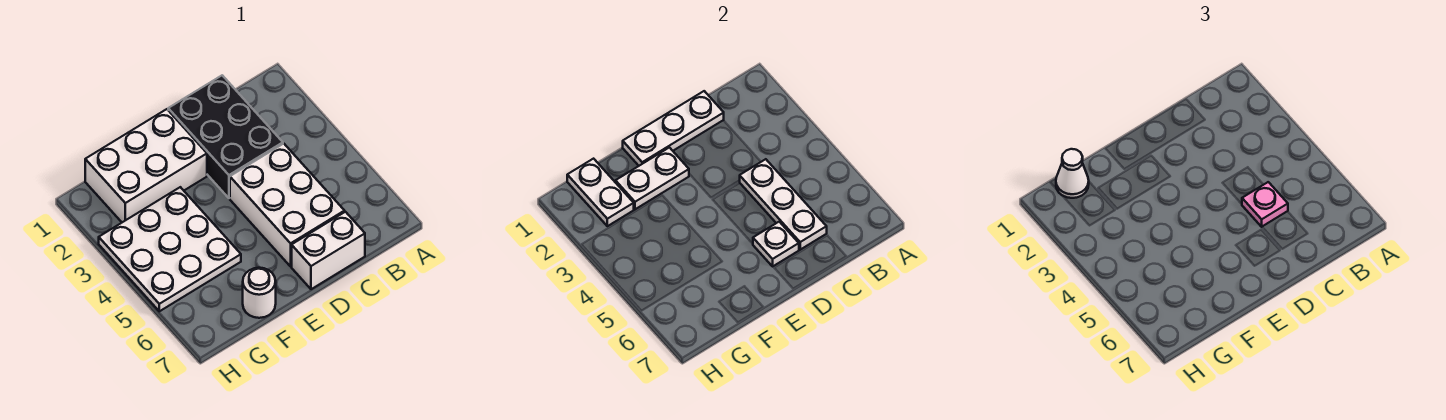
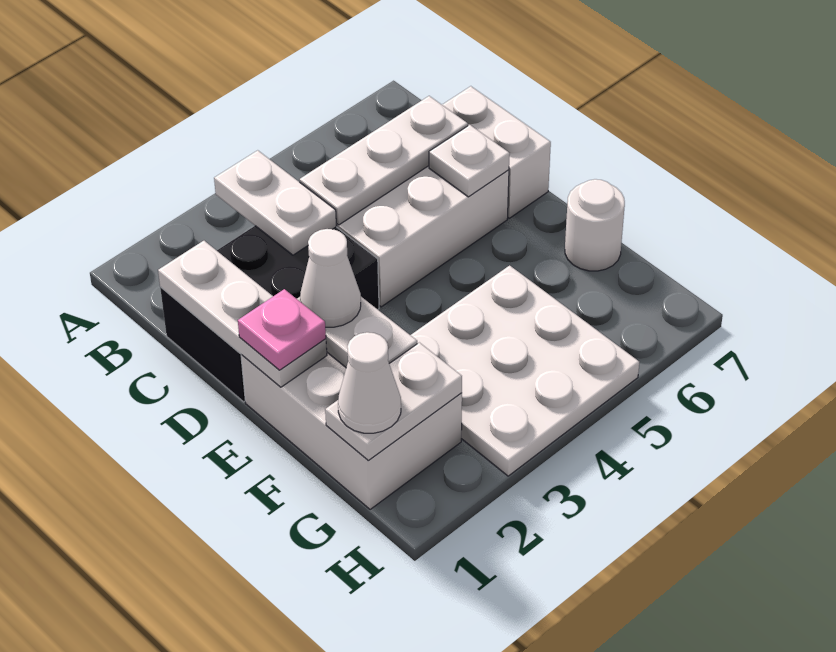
none -> white 1x2 plate [214,150,337,255]
pink 1x1 plate [1242,182,1288,227] -> pink 1x1 plate moved to [238,289,326,370]
none -> white 1x1 cone [300,229,361,327]

